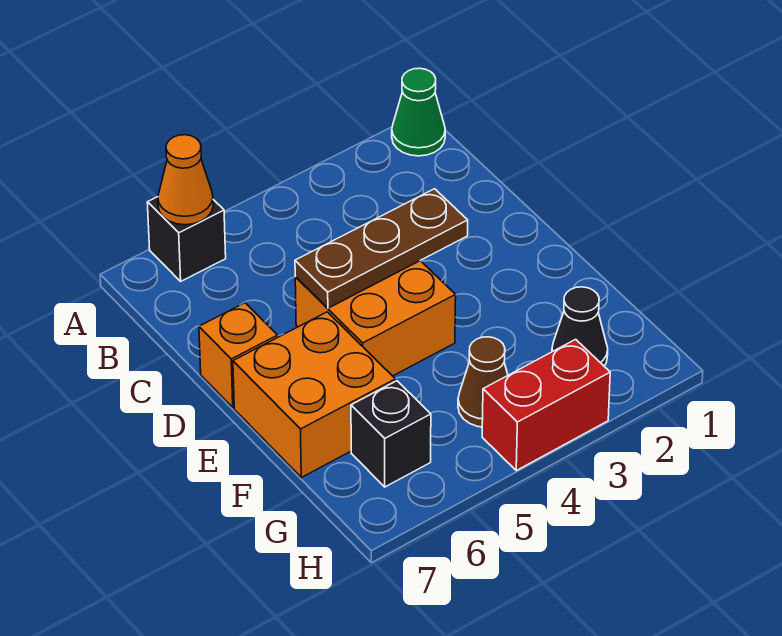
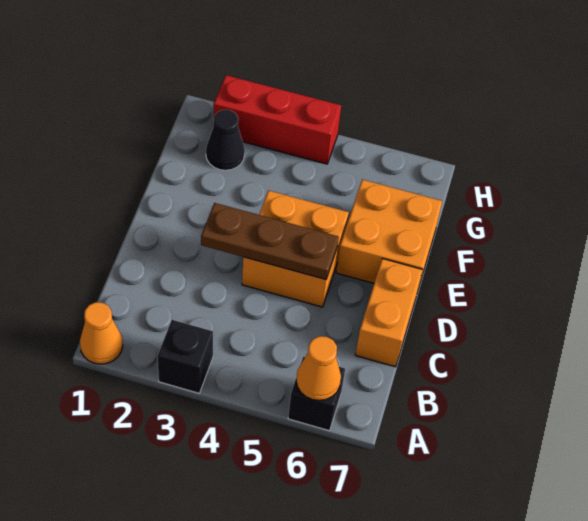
green 1x1 cone [392,68,445,156] -> orange 1x1 cone [80,302,123,364]
orange 1x1 brick [199,303,278,407] -> orange 1x2 brick [355,259,423,367]
brown 1x1 cone [458,337,508,427] -> none
black 1x1 brick [351,381,431,487] -> black 1x1 brick moved to [157,320,213,393]
red 1x2 brick [482,339,610,471] -> red 1x3 brick [213,75,341,164]

